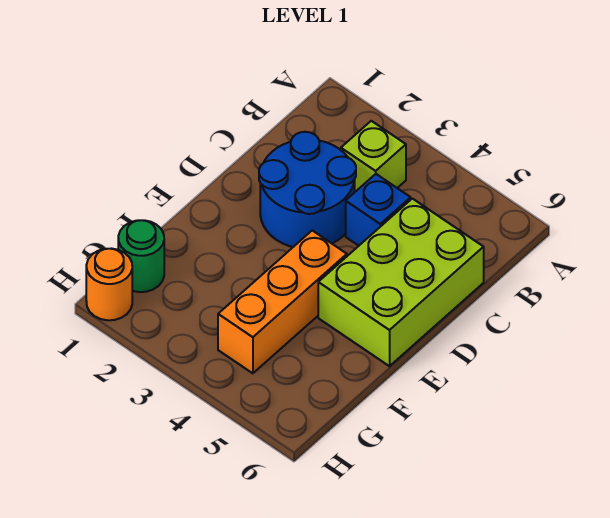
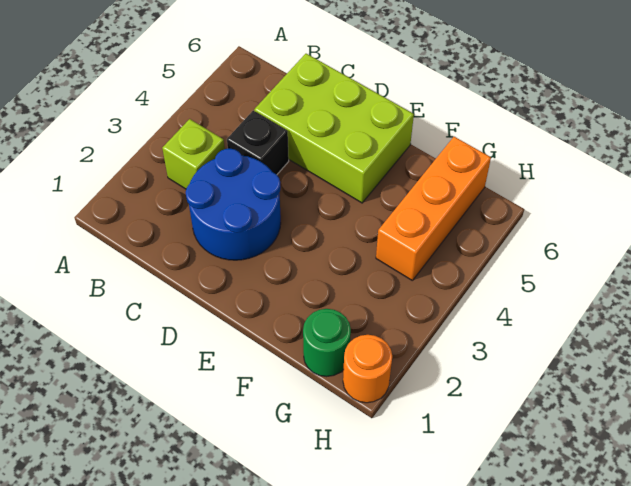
blue 1x1 brick [346,174,411,246] -> black 1x1 brick [227,111,289,175]
orange 1x3 brick [218,231,347,373] -> orange 1x3 brick turned to [376,137,491,281]

